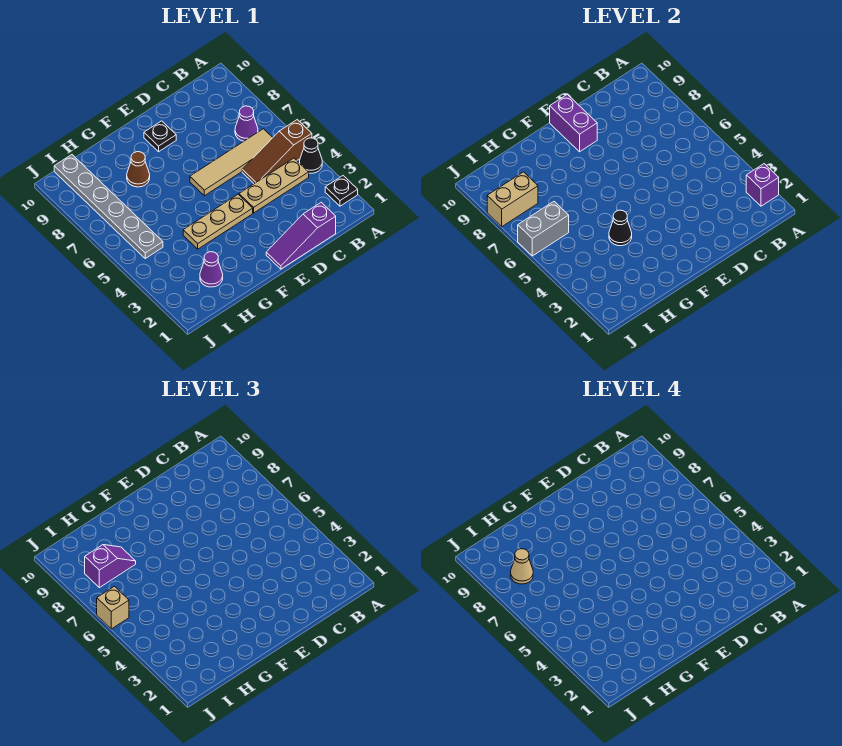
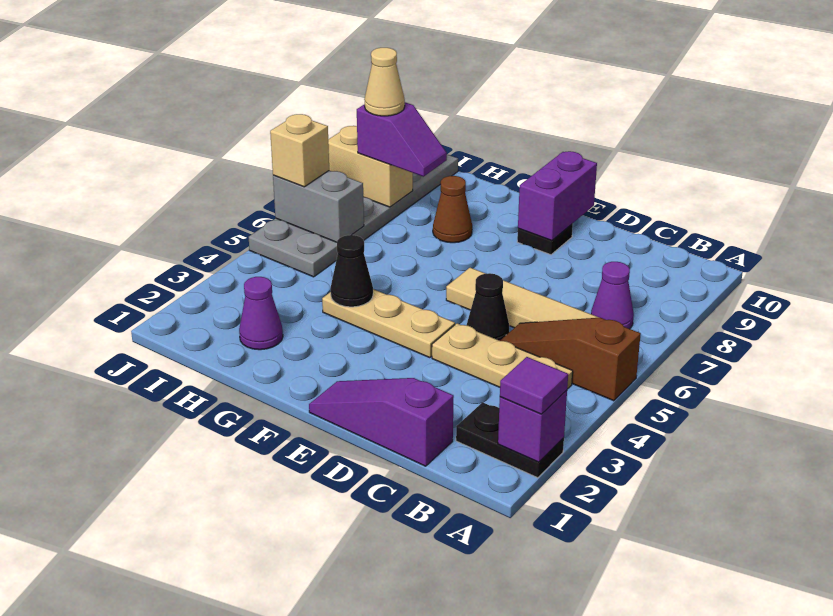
black 1x1 plate [325,176,358,206] -> black 1x2 plate [456,402,564,478]
none -> purple 1x1 tile [500,357,568,414]
black 1x1 cone [300,138,322,173] -> black 1x1 cone moved to [467,273,509,341]
grey 1x6 plate [54,155,163,258] -> grey 2x6 plate [249,155,458,277]

